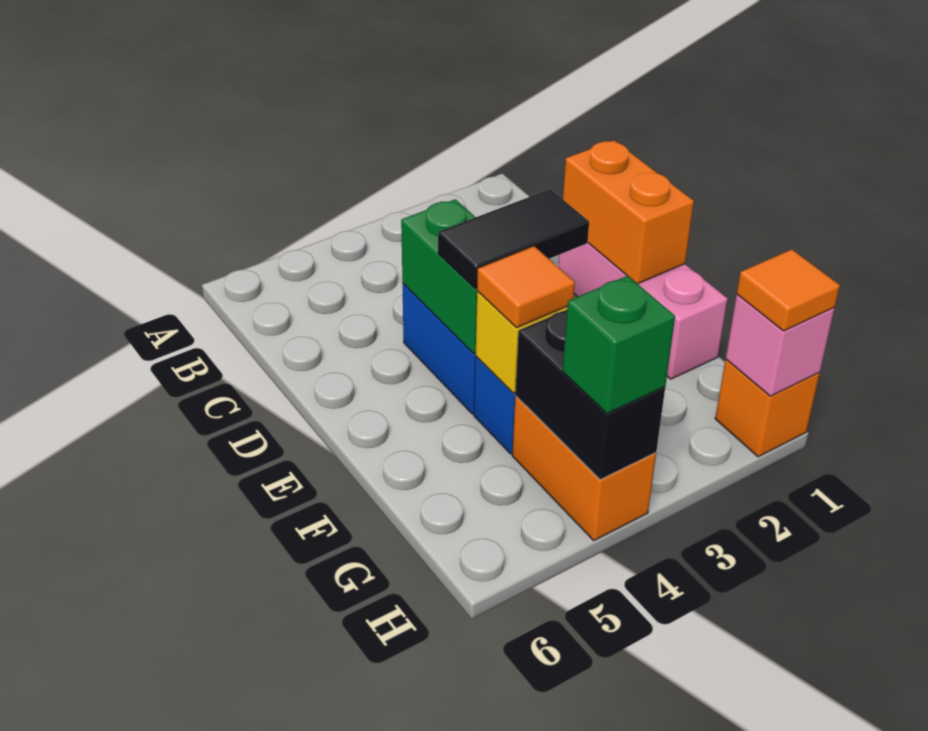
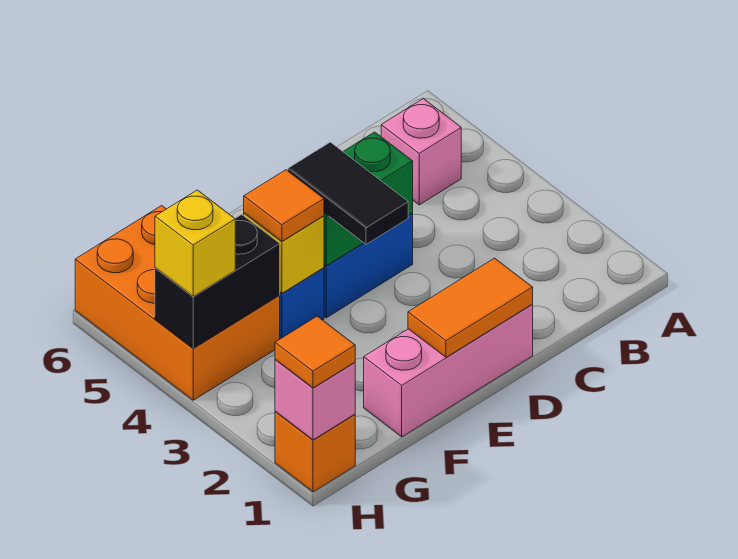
none -> pink 1x1 brick [381,99,461,205]
orange 1x2 brick [563,140,694,284] -> orange 1x2 tile [408,258,533,357]
orange 1x2 brick [512,396,656,540] -> orange 2x3 brick [75,206,280,400]
green 1x1 brick [563,276,675,414] -> yellow 1x1 brick [155,190,235,296]

